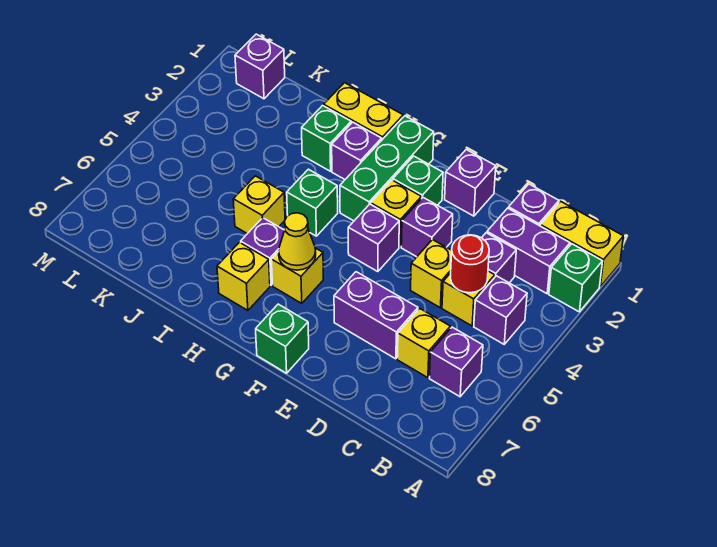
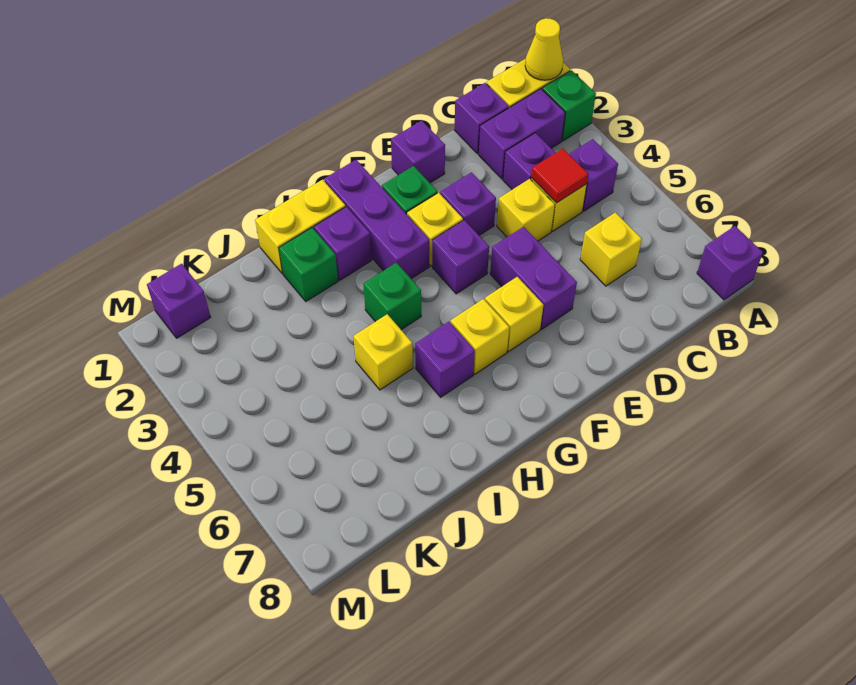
purple 1x1 brick [429,327,483,397] -> purple 1x1 brick moved to [697,226,763,300]
red 1x1 round brick [450,235,489,293] -> red 1x1 tile [531,149,588,203]
purple 1x2 brick [334,272,418,359] -> purple 1x2 brick turned to [490,227,577,329]
green 1x1 brick [256,304,309,373] -> none
green 1x3 brick [340,116,434,221] -> purple 1x3 brick [324,160,429,279]
yellow 1x1 cone [279,213,316,270] -> yellow 1x1 cone moved to [525,18,563,80]
yellow 1x1 brick [217,242,270,310] -> yellow 1x1 brick moved to [485,277,543,352]

